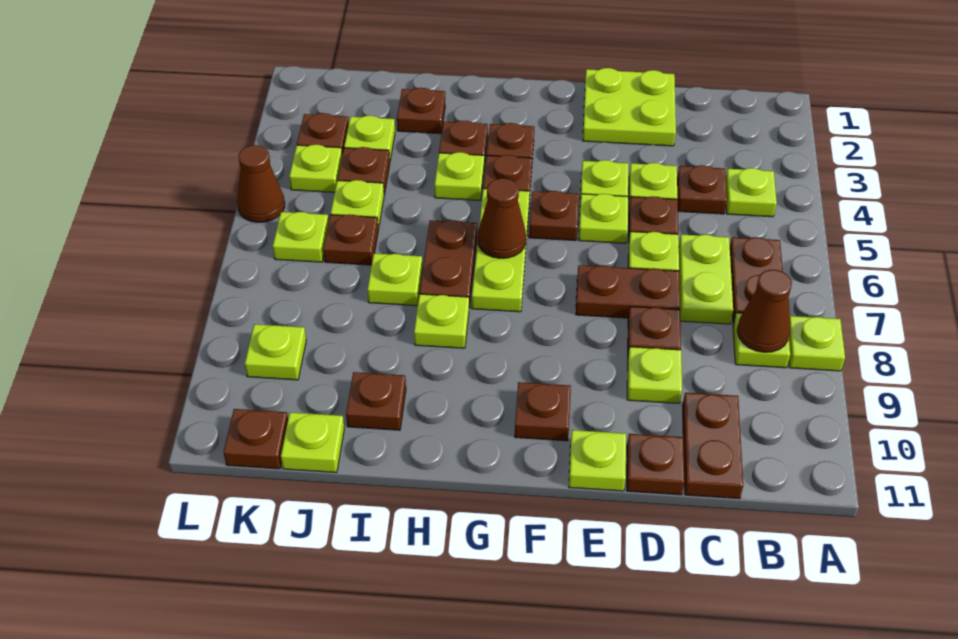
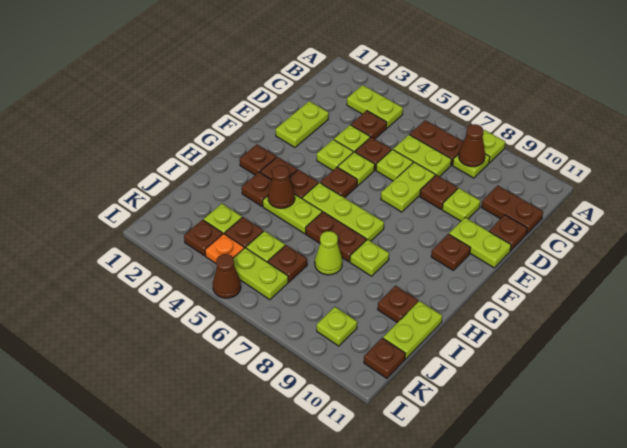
lime 1x1 plate [726,168,777,217] -> lime 1x2 plate [347,85,403,128]
lime 2x2 plate [583,68,676,146] -> lime 1x2 plate [276,101,329,147]
brown 1x2 plate [576,265,680,318] -> lime 1x2 plate [381,162,435,212]
lime 1x1 plate [569,430,626,491] -> lime 1x2 plate [449,218,511,268]
brown 1x1 cone [478,178,526,258] -> brown 1x1 cone moved to [268,165,295,208]
lime 1x1 plate [435,152,484,201] -> lime 1x2 plate [263,195,322,234]
brown 1x1 plate [397,88,445,134] -> brown 1x1 plate moved to [240,144,276,175]
lime 1x1 plate [367,253,423,306] -> lime 1x1 cone [315,231,342,275]
lime 1x1 plate [281,412,344,472] -> lime 1x2 plate [383,301,442,359]
lime 1x1 plate [289,145,342,192] -> orange 1x1 plate [205,234,244,263]
lime 1x1 plate [273,212,329,262] -> lime 1x2 plate [234,248,288,300]

